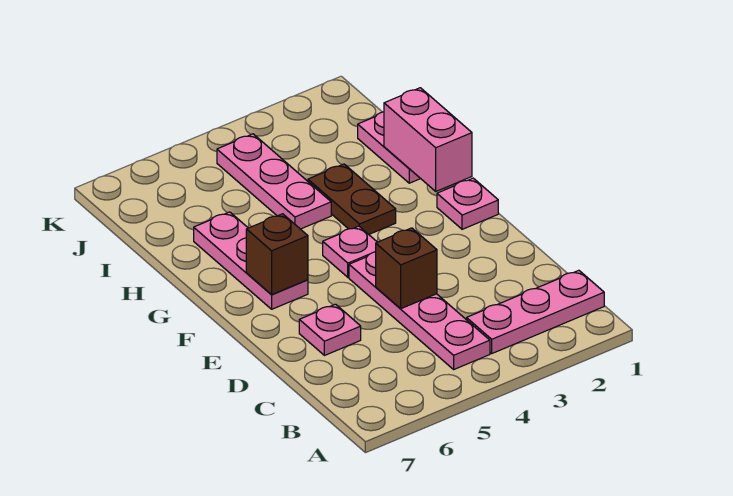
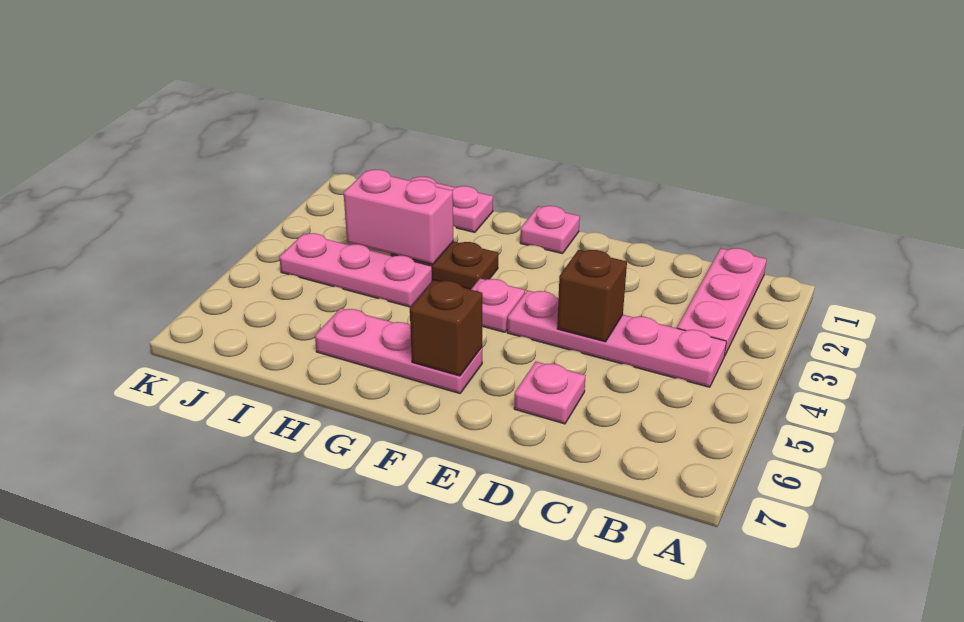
pink 1x2 brick [384,88,472,191] -> pink 1x2 brick moved to [343,170,454,264]

